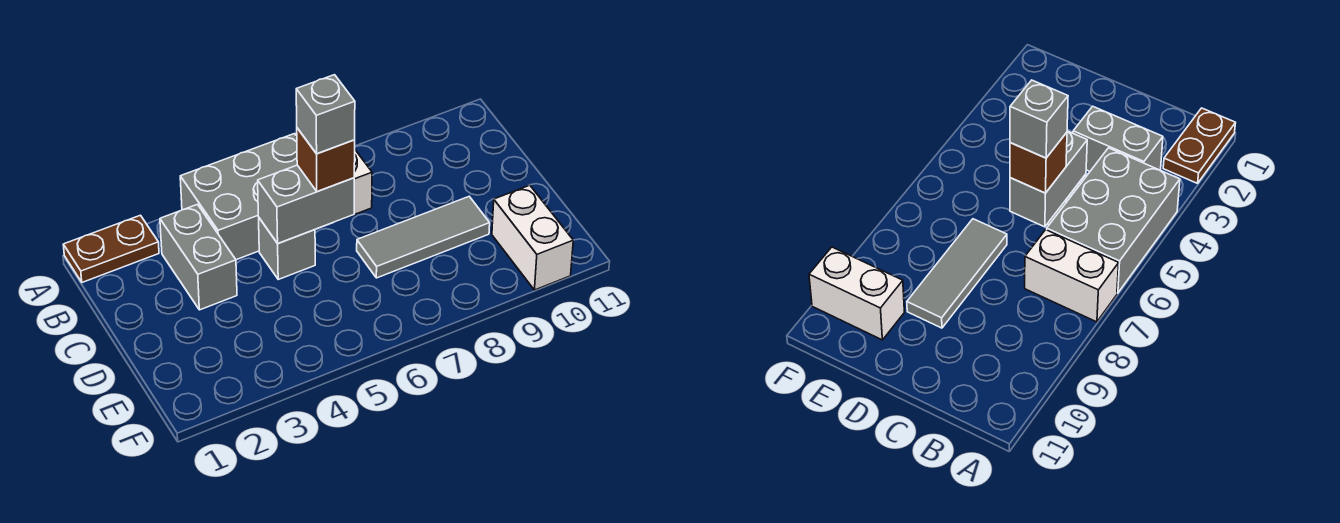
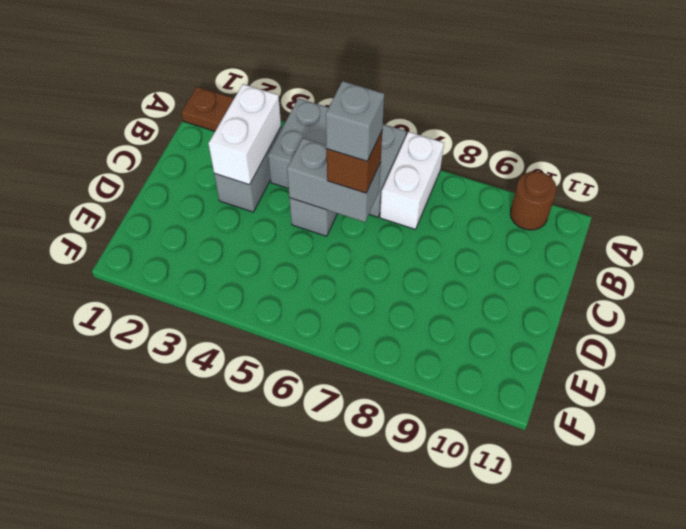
none -> brown 1x1 round brick [510,171,557,230]
grey 1x3 tile [357,197,490,278] -> none
white 1x2 brick [492,185,573,290] -> white 1x2 brick moved to [208,84,281,185]

